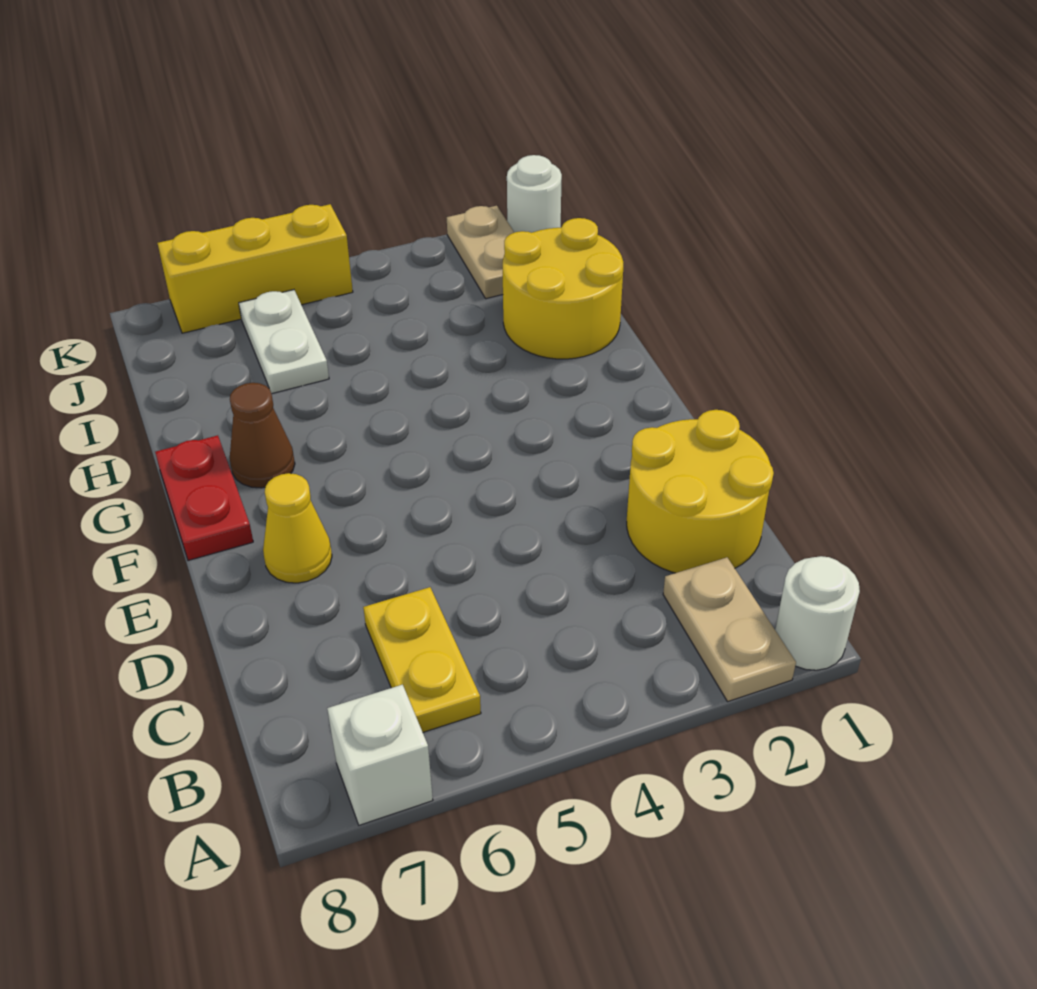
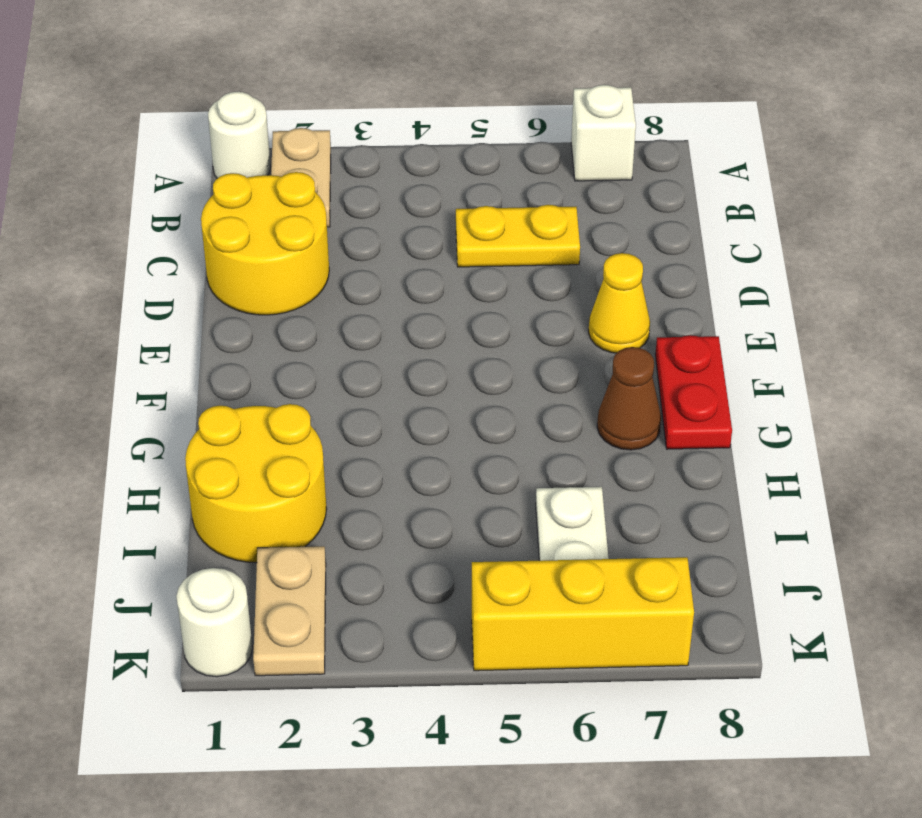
yellow 1x2 plate [363,587,481,732] -> yellow 1x2 plate turned to [456,205,580,267]

